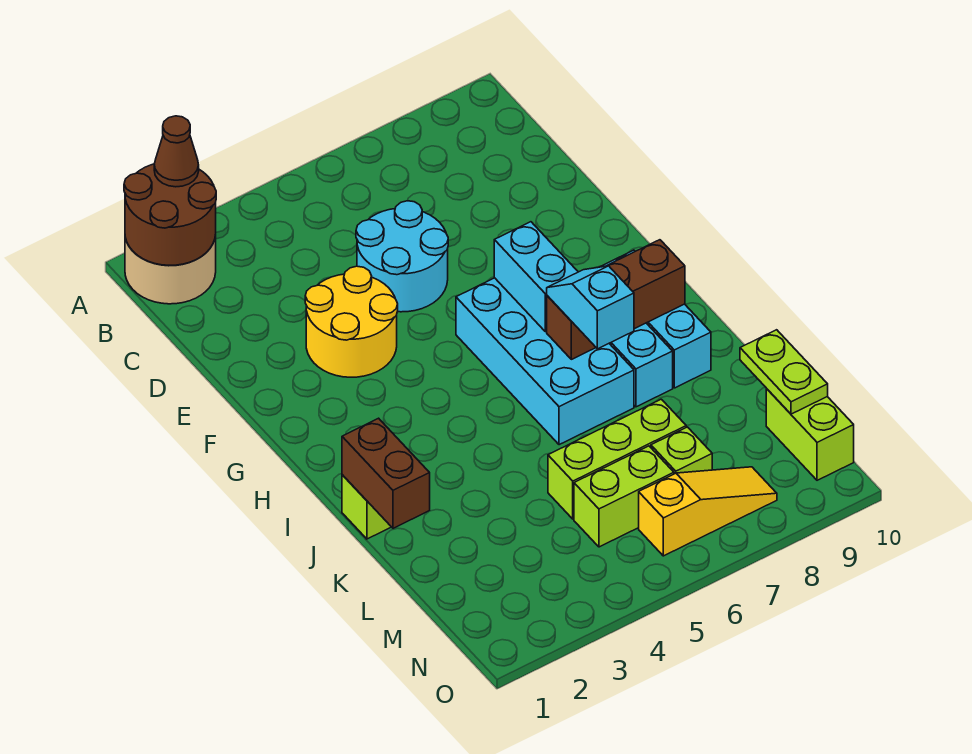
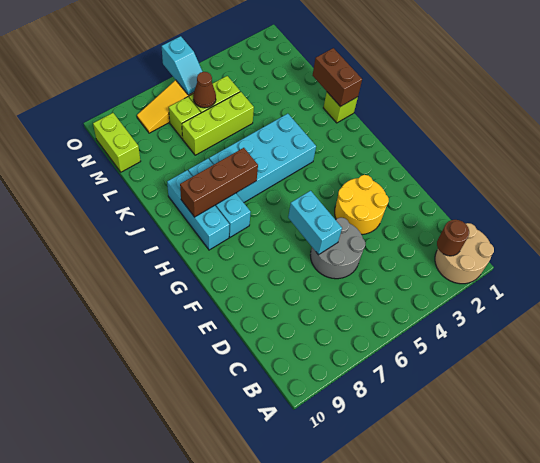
brown 2x2 round brick [124,164,216,265] -> brown 1x1 round brick [437,220,469,256]
brown 1x1 cone [154,116,199,187] -> brown 1x1 cone moved to [193,72,216,108]
cyan 2x2 round brick [356,201,448,312] -> grey 2x2 round brick [310,218,366,279]
cyan 2x4 brick [456,278,634,445] -> cyan 2x4 brick turned to [209,114,316,203]
cyan 1x2 brick [494,222,578,332] -> cyan 1x2 brick moved to [288,191,342,255]
cyan 1x2 slope [547,266,634,349] -> cyan 1x2 slope moved to [162,36,203,95]
lime 1x2 plate [740,330,828,414] -> none

